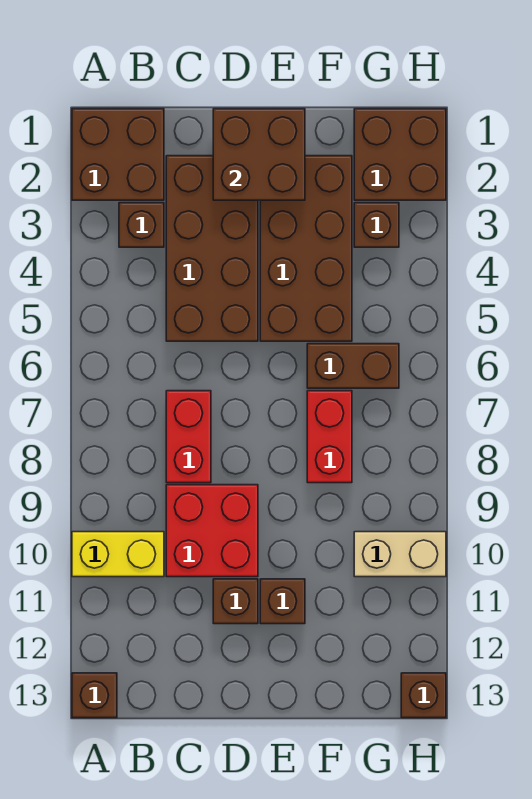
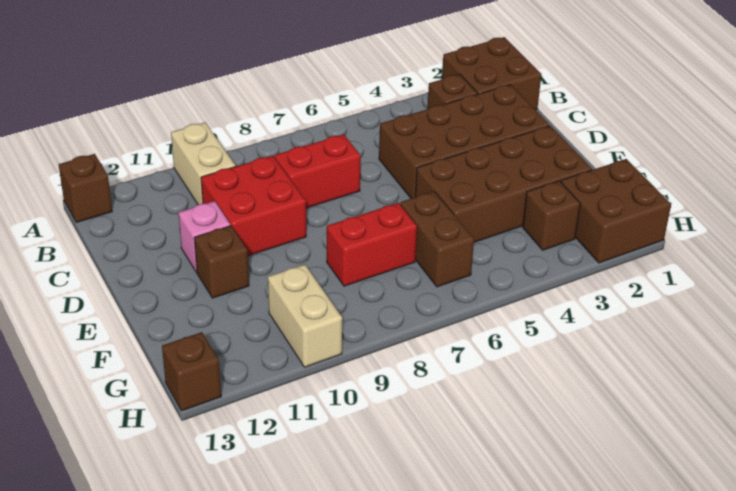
yellow 1x2 brick [72,532,164,577] -> tan 1x2 brick [171,122,236,205]
brown 2x2 brick [213,109,305,200] -> none
brown 1x1 brick [213,579,258,624] -> pink 1x1 brick [179,201,231,272]

